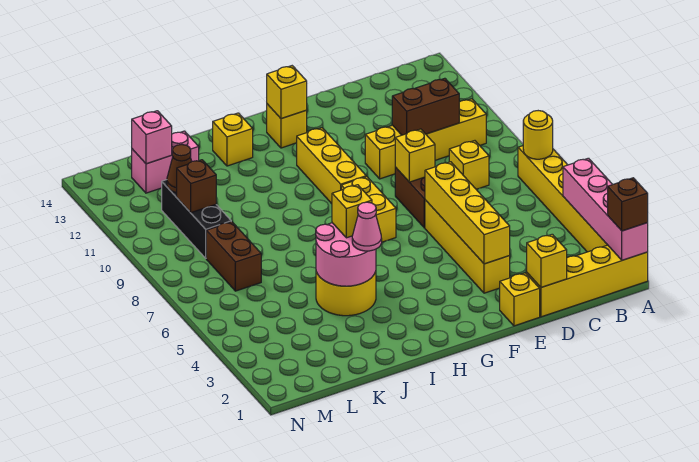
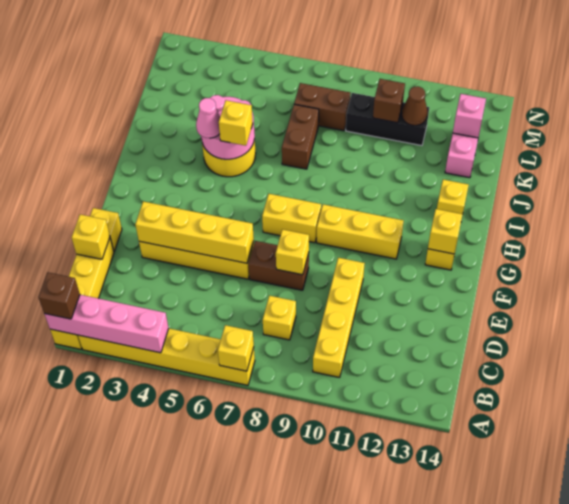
yellow 1x1 round brick [523,111,553,159] -> yellow 1x1 brick [218,325,254,371]
brown 1x2 brick [392,78,459,135] -> brown 1x2 brick moved to [282,104,319,169]

